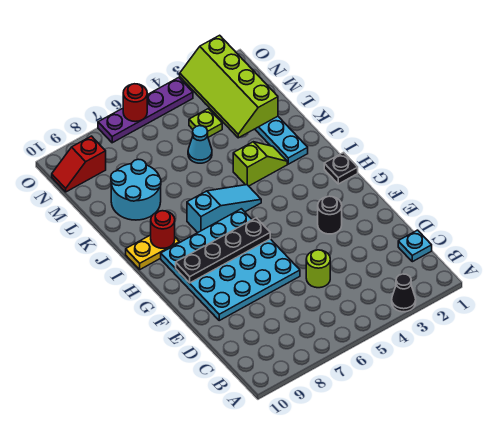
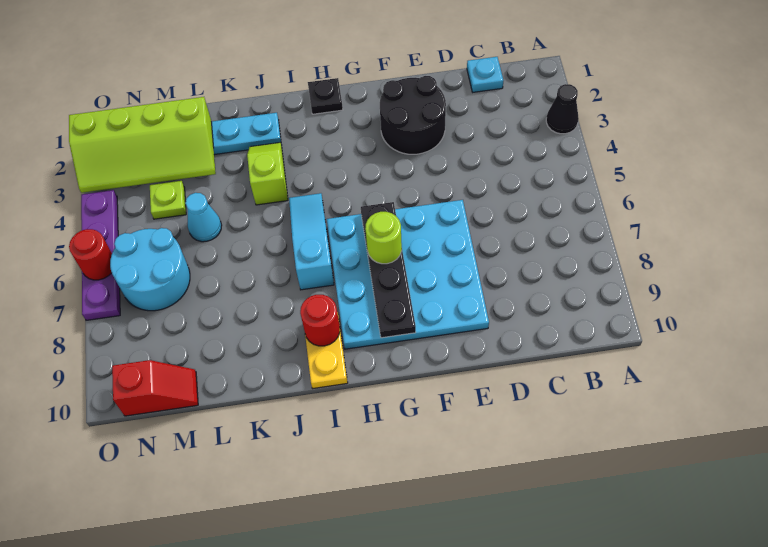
lime 1x1 round brick [306,250,330,288] -> lime 1x1 round brick moved to [365,212,402,264]
black 1x1 round brick [318,196,342,234] -> black 2x2 round brick [380,76,446,154]
cyan 2x2 round brick [111,159,161,220] -> cyan 2x2 round brick moved to [110,228,190,311]
red 1x2 slope [52,136,106,192] -> red 1x2 slope turned to [112,360,198,416]

